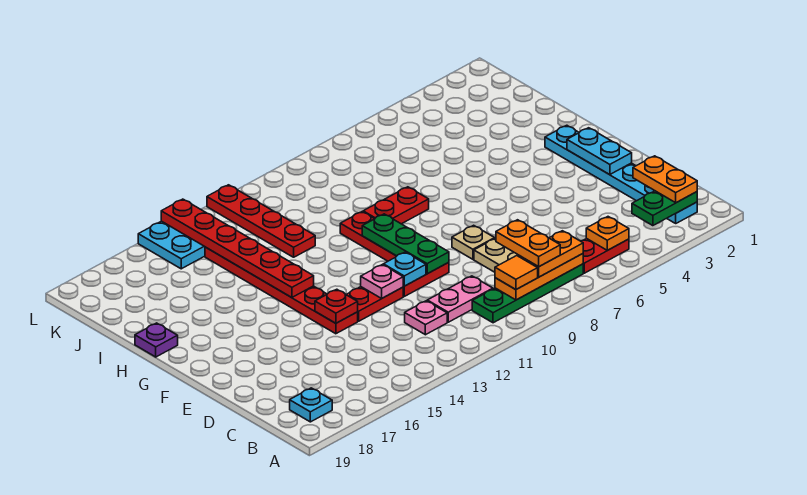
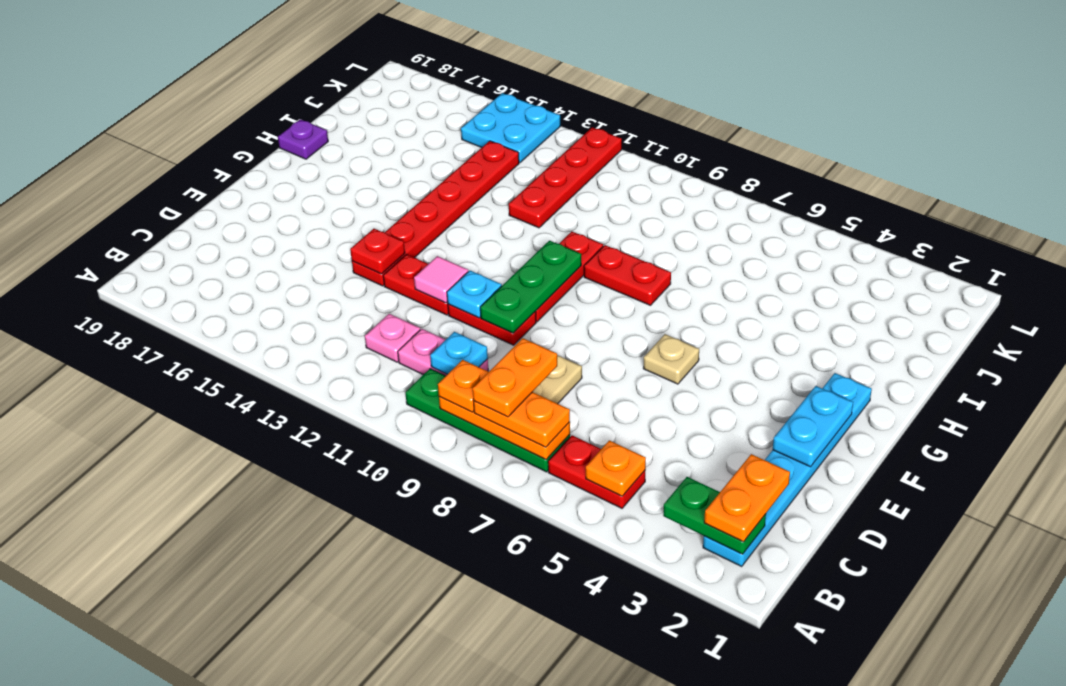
orange 1x1 tile [495,256,538,290] -> orange 1x1 plate [438,360,488,412]
cyan 1x1 plate [290,388,332,422] -> cyan 1x1 plate moved to [430,332,488,374]
tan 1x1 plate [452,225,495,259] -> tan 1x1 plate moved to [643,334,699,384]
pink 1x1 plate [361,265,403,298] -> pink 1x1 tile [414,256,468,303]
red 1x6 plate [161,199,314,298] -> none

